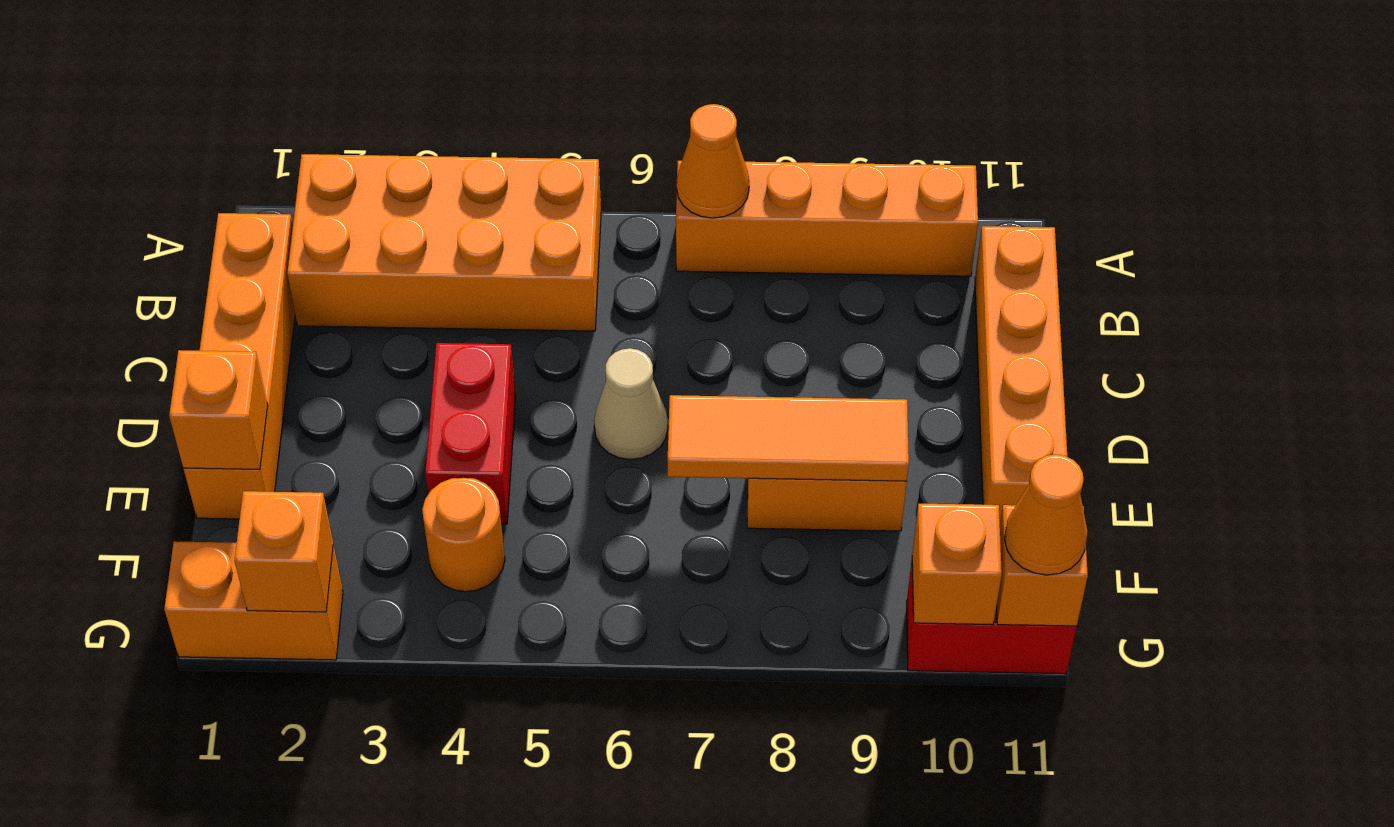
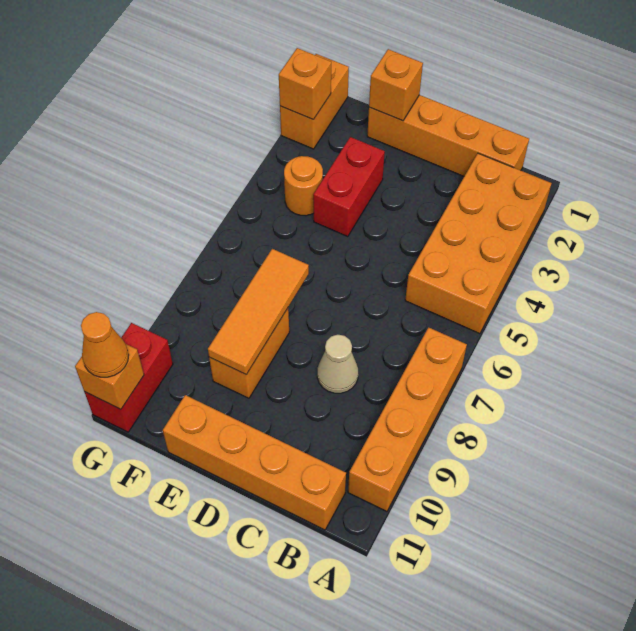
orange 1x1 cone [677,104,749,218] -> none
red 1x2 brick [425,343,516,524] -> red 1x2 brick turned to [313,137,385,236]
tan 1x1 cone [594,348,668,459] -> tan 1x1 cone moved to [317,335,358,393]
orange 1x1 brick [912,504,1002,625] -> none

